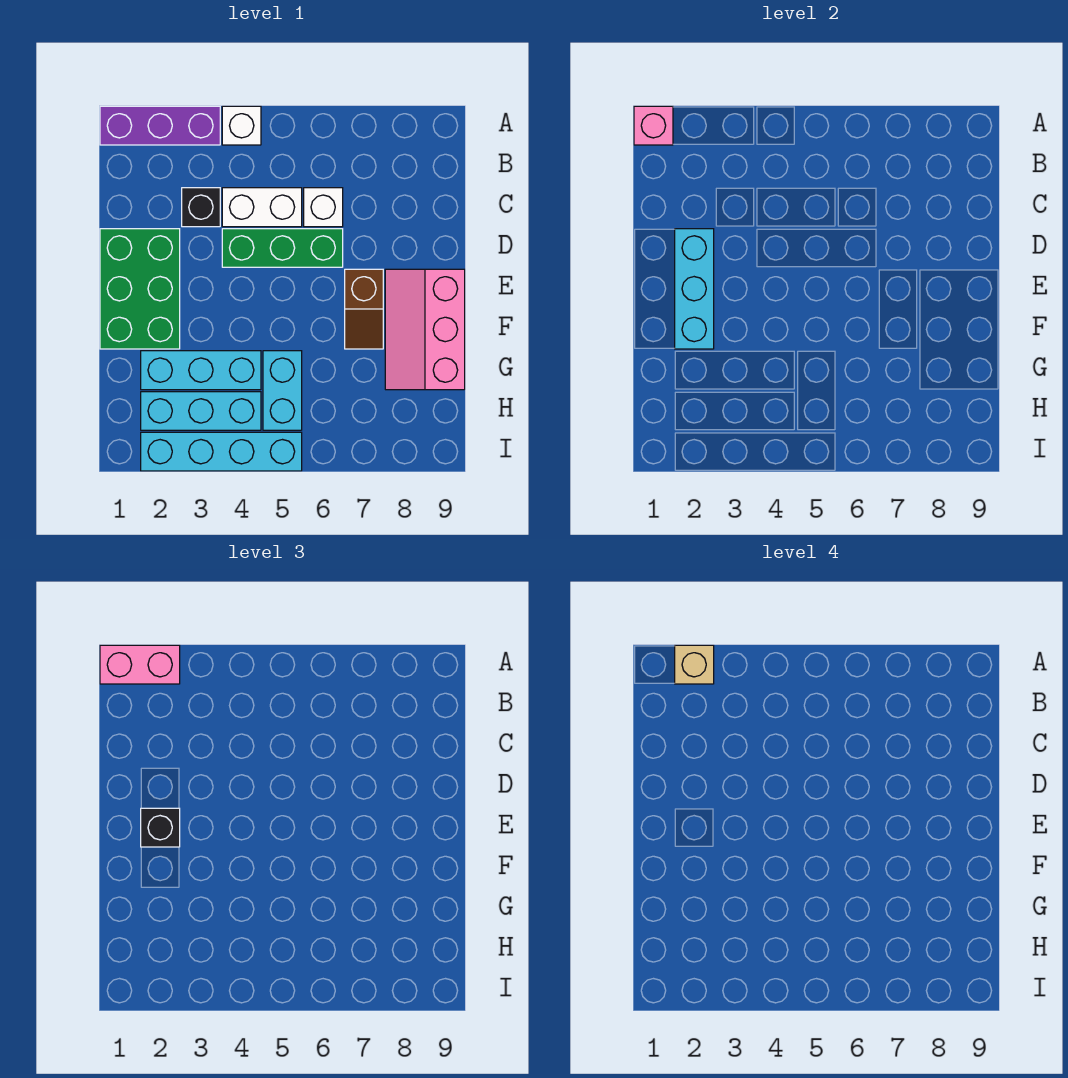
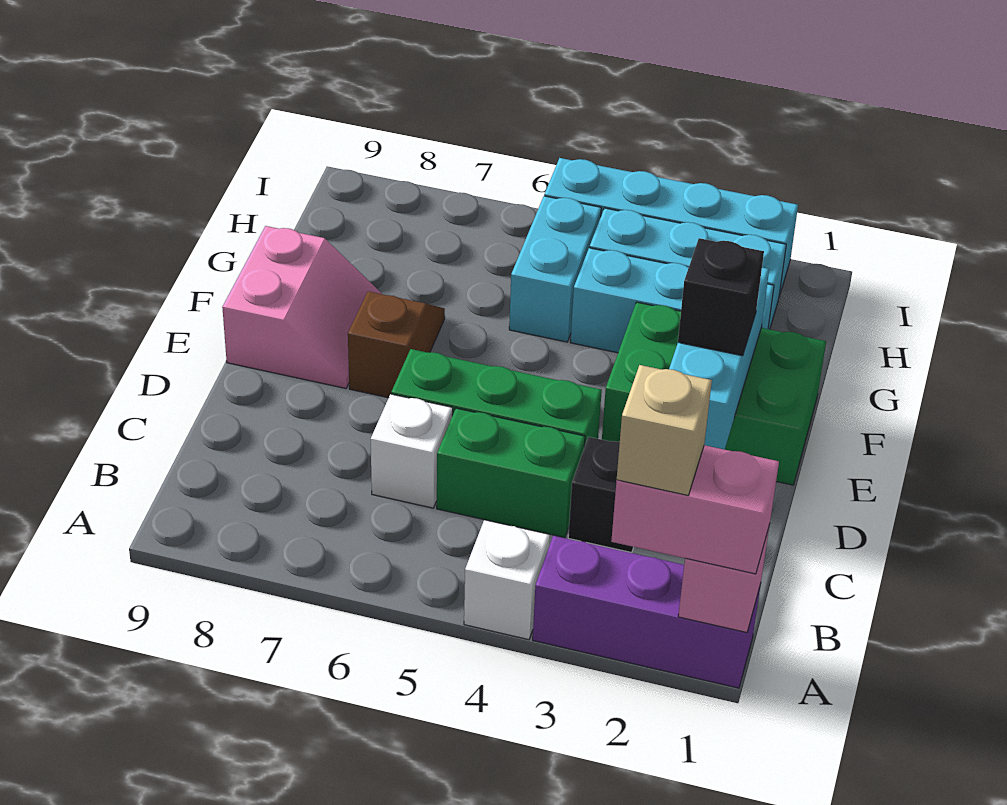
white 1x2 brick [222,188,302,227] -> green 1x2 brick [437,408,585,538]
green 2x3 brick [100,229,180,349] -> green 2x3 brick turned to [602,302,826,485]
pink 2x3 slope [385,269,465,390] -> pink 2x2 slope [222,226,382,388]

